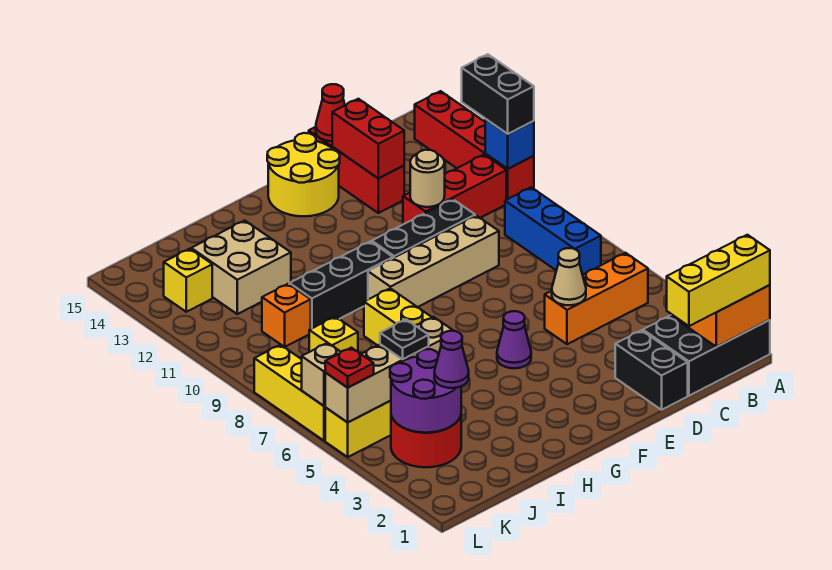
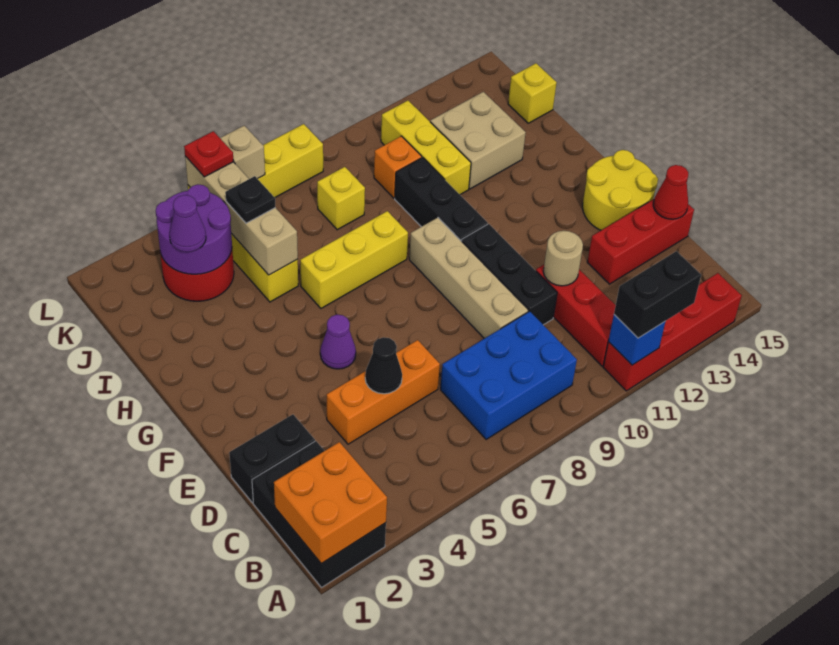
yellow 1x3 brick [667,235,770,326] -> yellow 1x3 brick moved to [381,101,471,195]
orange 1x3 brick [545,253,648,344] -> orange 1x3 brick turned to [327,340,440,444]
blue 1x3 brick [505,187,601,275] -> blue 2x3 brick [440,311,577,440]
tan 1x1 cone [552,248,586,305] -> black 1x1 cone [365,337,402,394]
red 1x2 brick [332,99,404,178] -> none
yellow 1x1 brick [164,249,212,312] -> yellow 1x1 brick moved to [508,63,557,123]

